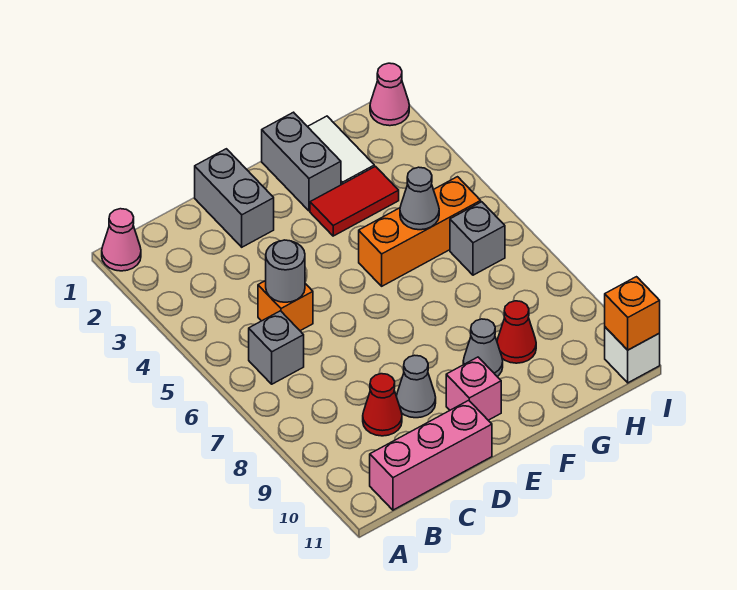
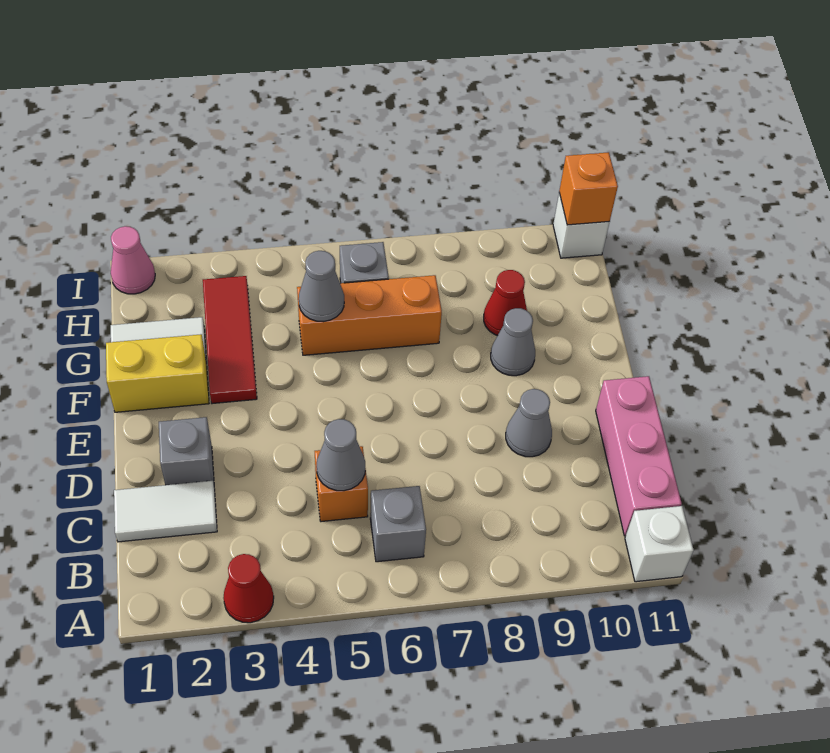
pink 1x1 cone [102,209,141,271] -> none
none -> white 1x1 brick [625,506,694,582]
none -> white 1x2 tile [114,481,217,542]
grey 1x1 round brick [266,240,305,302] -> grey 1x1 cone [316,419,365,491]
red 1x1 cone [363,374,402,436] -> red 1x1 cone moved to [223,554,274,623]
grey 1x2 brick [195,149,274,247] -> grey 1x1 brick [159,417,214,485]
pink 1x1 brick [446,357,501,420] -> none
grey 1x2 brick [262,112,341,211] -> yellow 1x2 brick [106,334,209,412]
red 1x2 tile [310,166,399,236] -> red 1x3 tile [203,276,257,404]
orange 1x3 brick [359,177,481,286] -> orange 1x3 brick turned to [297,275,442,355]

